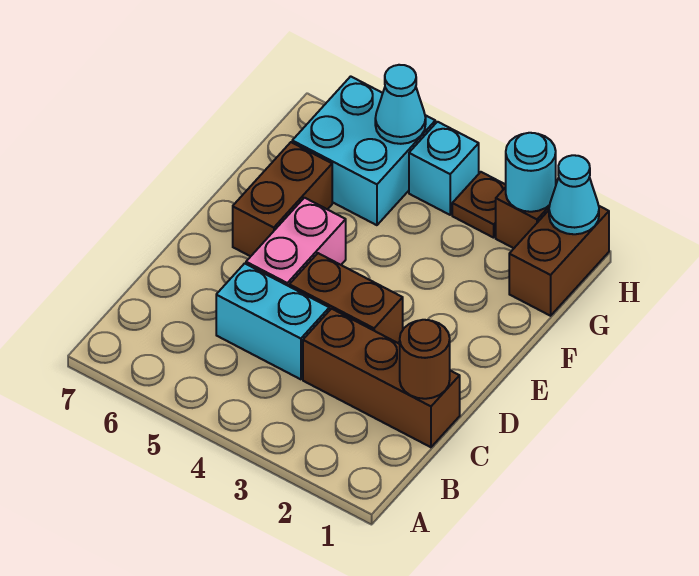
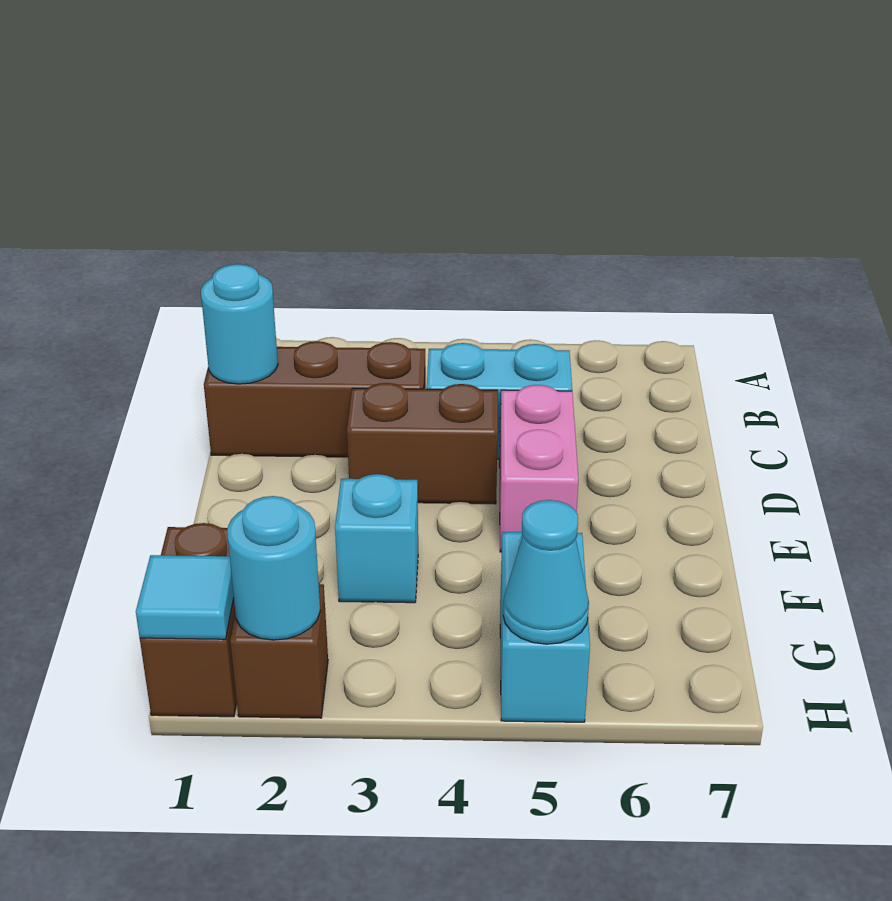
brown 1x1 round brick [400,320,450,399] -> cyan 1x1 round brick [201,264,278,384]
brown 1x2 brick [233,142,332,256] -> none
cyan 2x2 brick [292,76,435,225] -> cyan 1x2 brick [500,532,590,722]
cyan 1x1 cone [549,155,599,234] -> cyan 1x1 tile [136,555,234,639]
brown 1x1 plate [452,172,506,238] -> none
cyan 1x1 brick [409,122,479,215] -> cyan 1x1 brick moved to [335,474,418,603]

